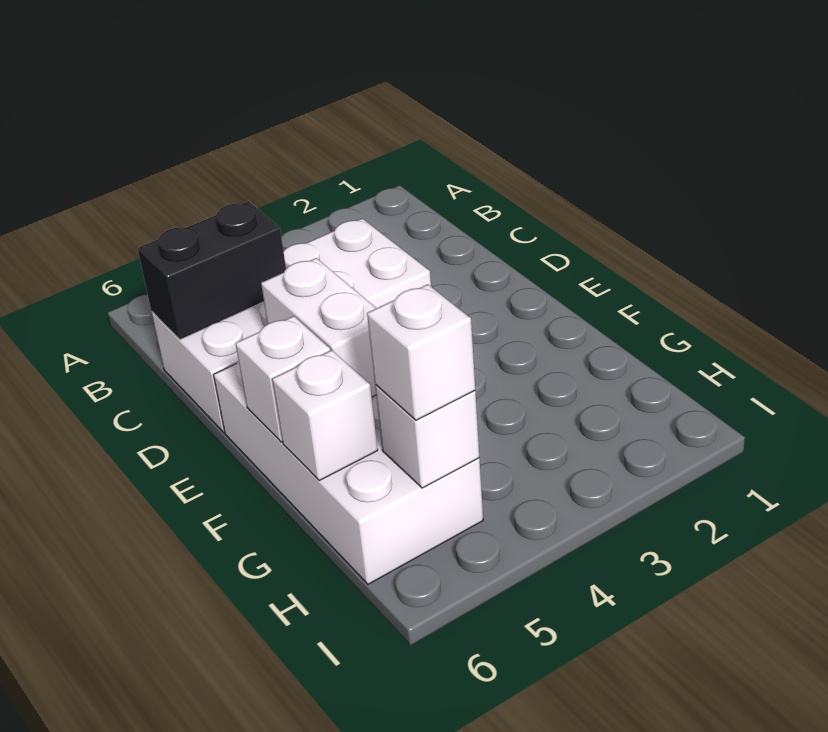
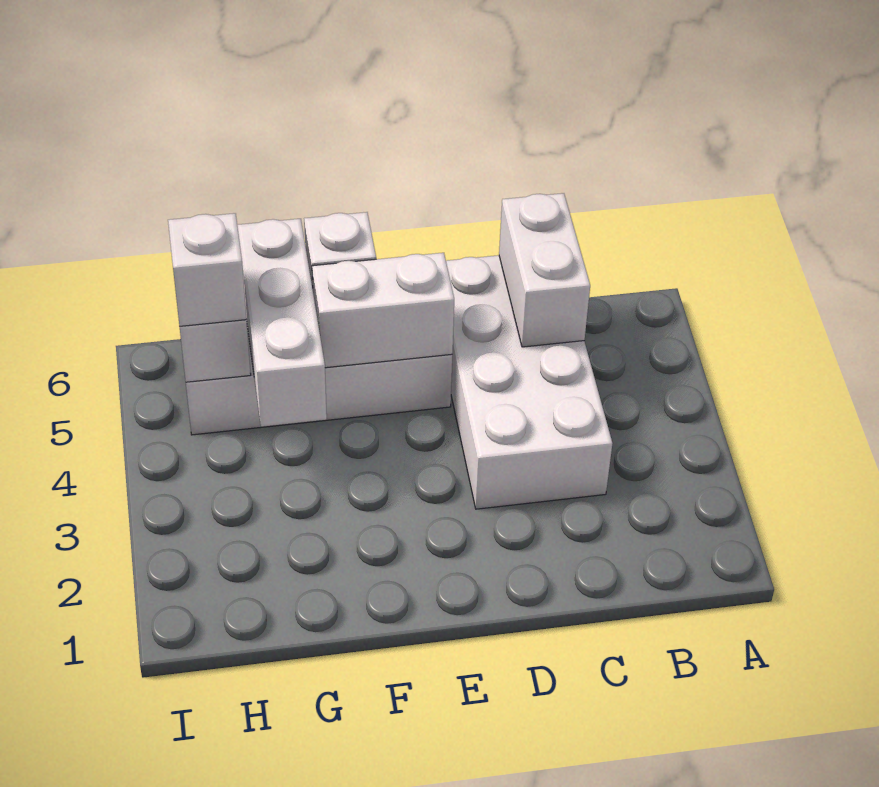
black 1x2 brick [138,202,286,340] -> white 1x2 brick [499,193,590,347]
white 1x1 brick [272,350,378,480] -> white 1x3 brick [237,219,327,427]

